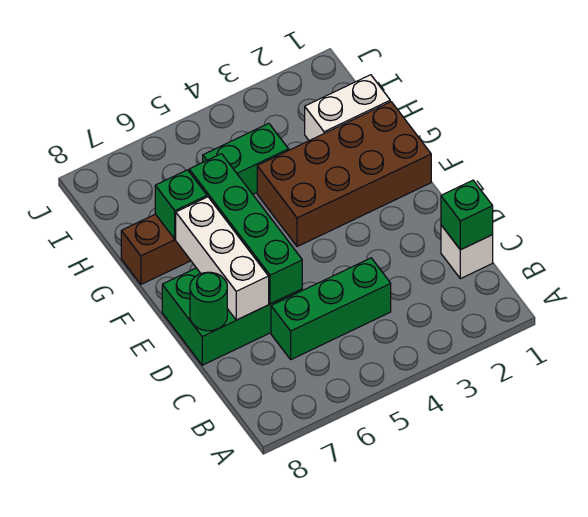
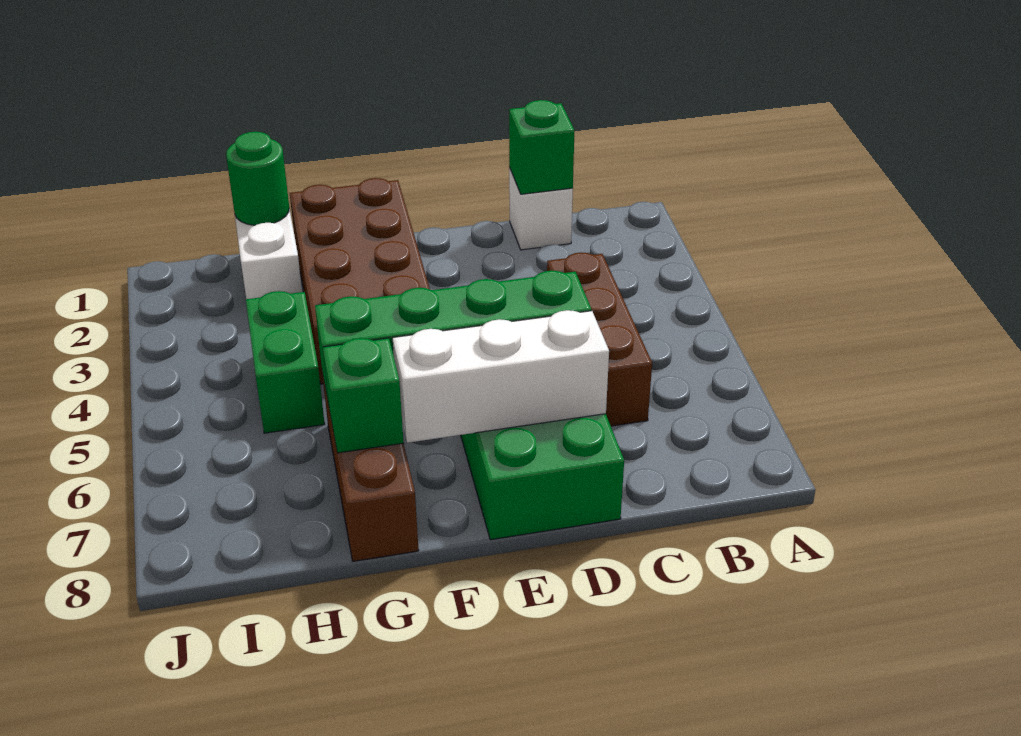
green 1x3 brick [271,258,391,359] -> brown 1x3 brick [547,252,652,426]
green 1x1 round brick [190,272,227,331] -> green 1x1 round brick moved to [226,132,289,225]

